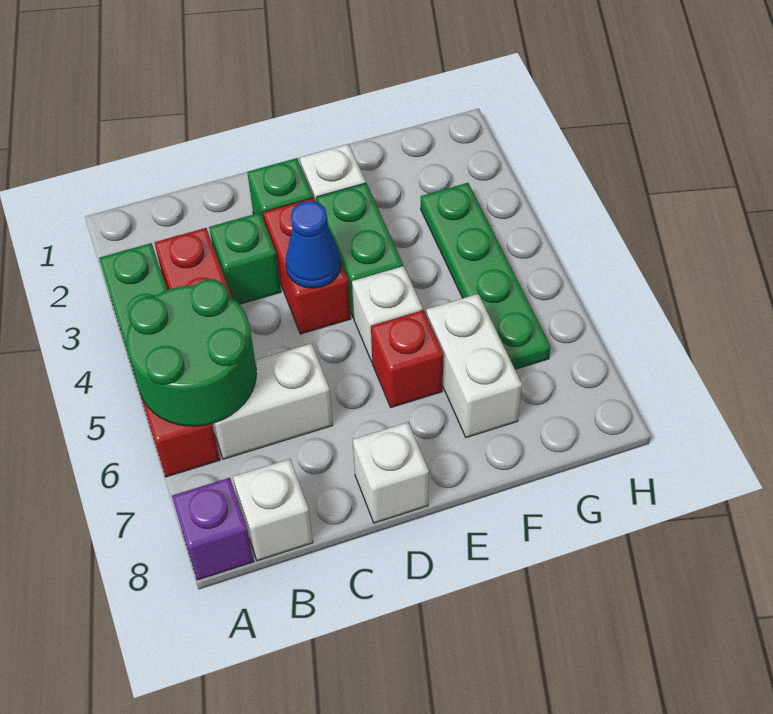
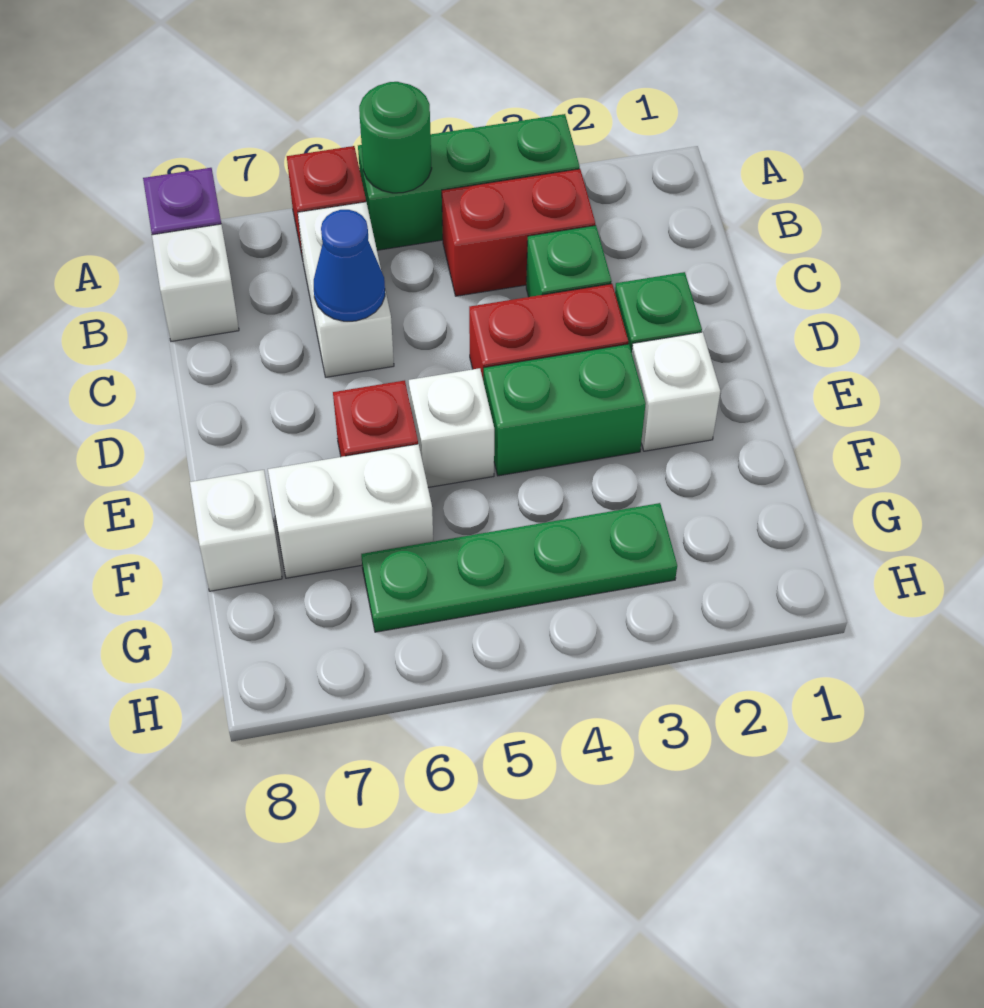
green 2x2 round brick [127,280,257,426] -> green 1x1 round brick [359,82,432,193]
blue 1x1 cone [286,201,341,288] -> blue 1x1 cone moved to [314,210,385,321]
white 1x1 brick [353,422,429,523] -> white 1x1 brick moved to [190,470,282,591]

